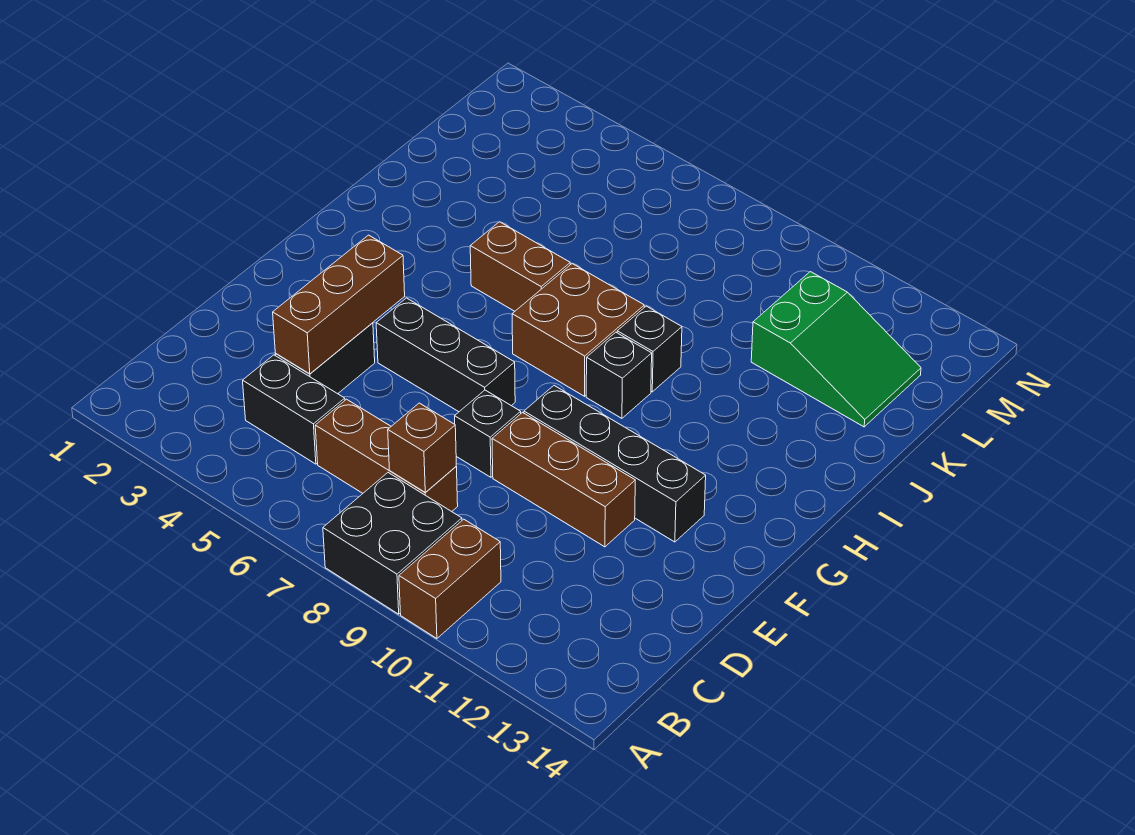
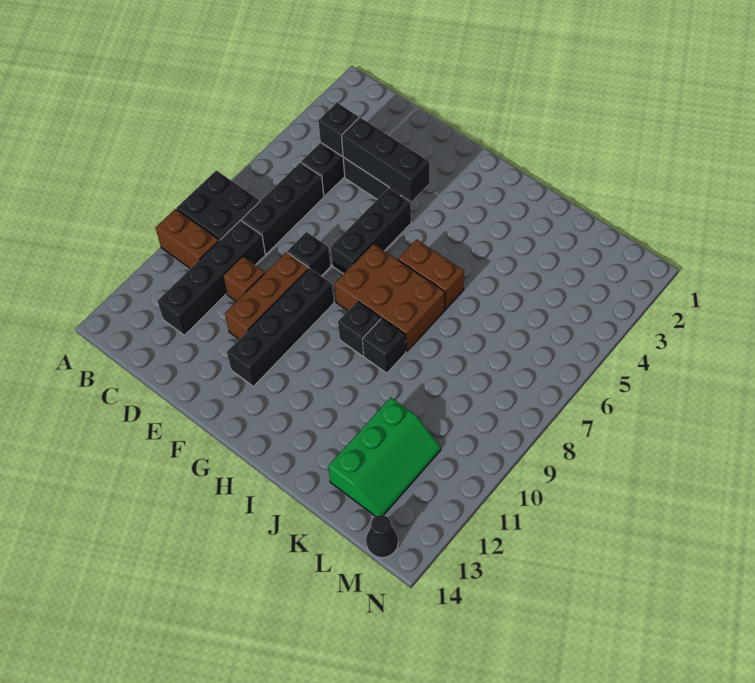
none -> black 1x1 brick [318,103,359,156]
brown 1x3 brick [315,399,458,512] -> black 1x3 brick [242,162,324,254]
brown 1x1 brick [388,403,456,493] -> brown 1x1 brick moved to [223,256,265,301]
none -> black 1x4 brick [158,220,265,335]
brown 1x3 brick [273,235,405,374] -> black 1x3 brick [341,118,430,201]
brown 2x2 brick [512,264,644,396] -> brown 2x3 brick [334,244,445,352]
brown 1x2 brick [470,222,570,311] -> brown 1x2 brick turned to [398,239,464,310]
green 2x3 slope [751,272,921,427] -> green 2x3 slope turned to [328,398,441,516]
none -> black 1x1 cone [366,515,398,558]

